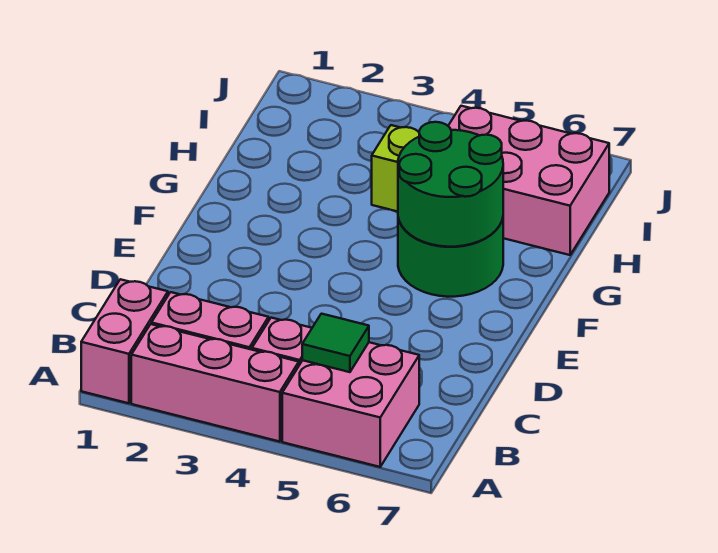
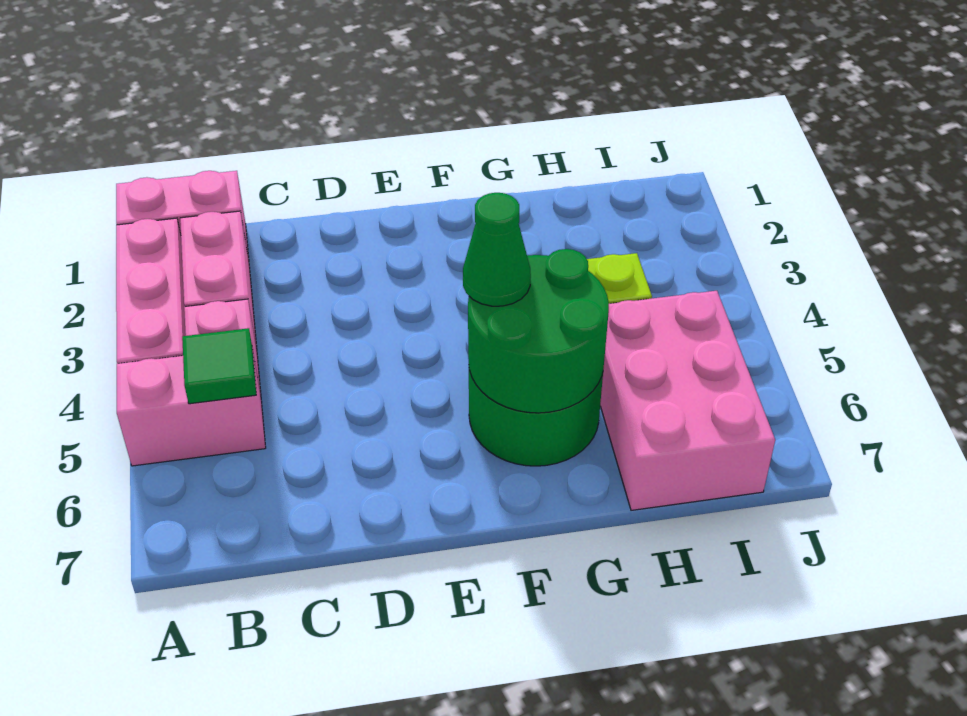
pink 2x2 brick [282,342,419,467] -> pink 1x2 brick [117,348,266,466]
none -> green 1x1 cone [463,193,531,306]

